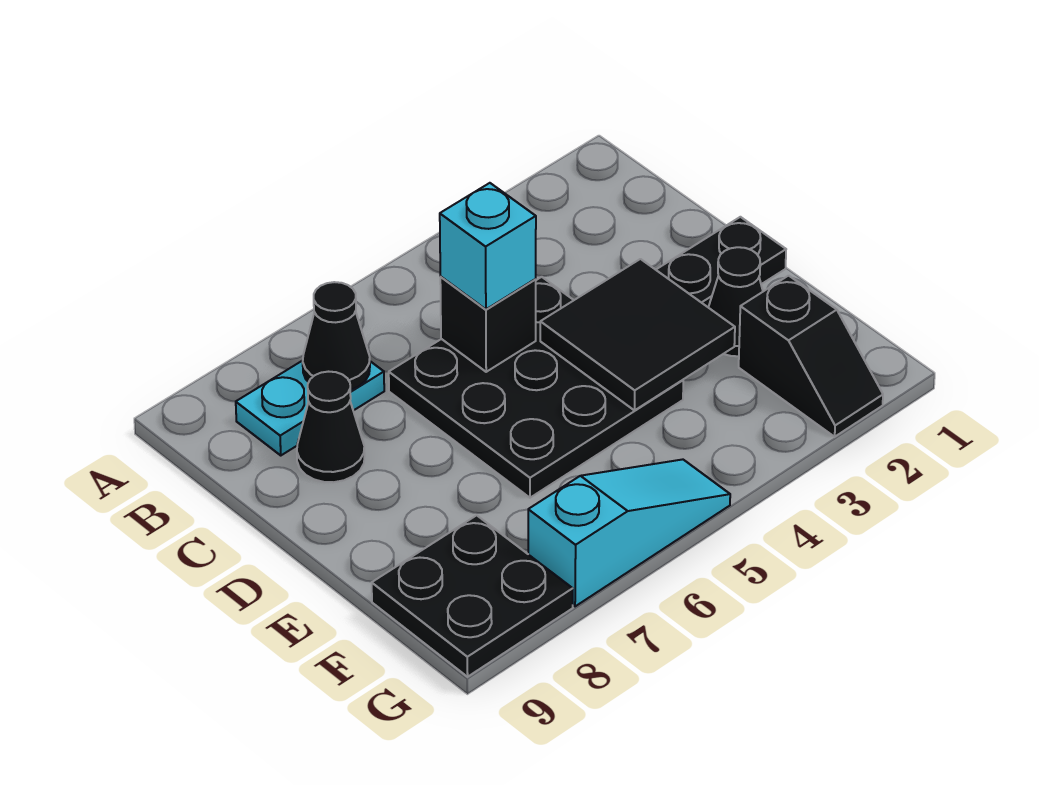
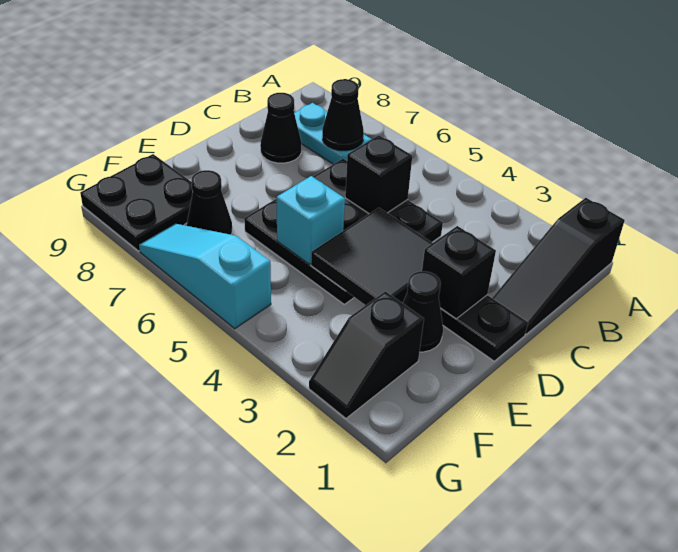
none -> black 1x3 slope [493,198,625,334]
cyan 1x1 brick [440,183,536,309] -> cyan 1x1 brick moved to [277,176,345,264]
none -> black 1x1 brick [422,226,496,319]
none -> black 1x1 cone [187,170,232,235]
cyan 1x3 slope [528,459,730,606] -> cyan 1x3 slope turned to [139,224,271,329]

